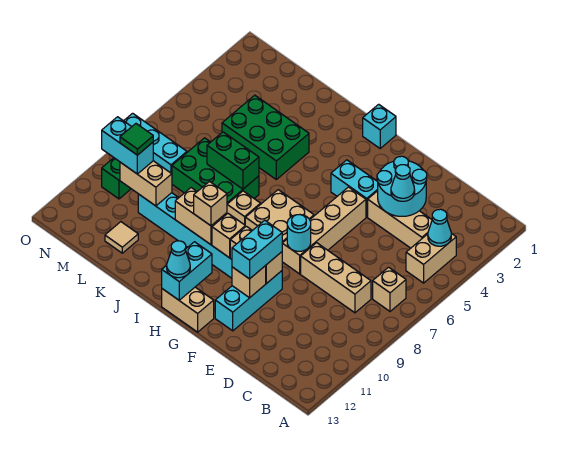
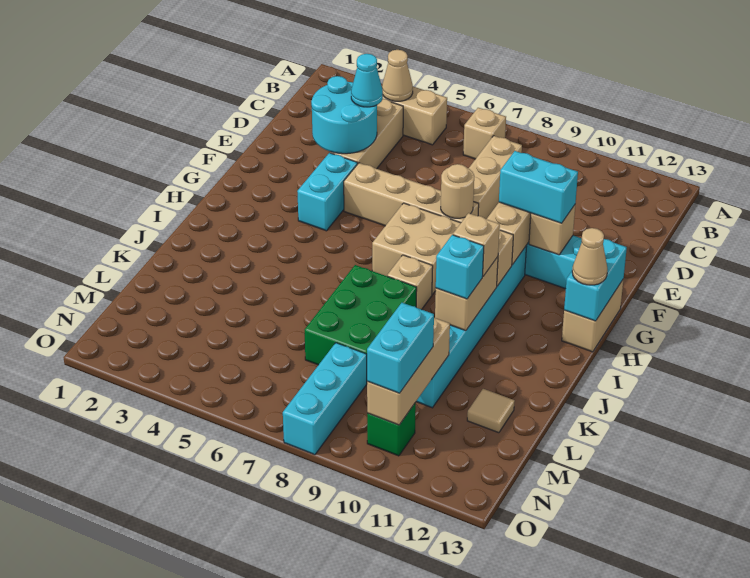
cyan 1x1 cone [428,209,451,246] -> tan 1x1 cone [382,50,413,101]
cyan 1x1 round brick [287,215,311,251] -> tan 1x1 round brick [441,164,474,218]
cyan 1x1 brick [363,104,396,148] -> cyan 1x1 brick moved to [436,235,484,299]
cyan 1x2 brick [162,242,212,300] -> cyan 1x2 brick turned to [564,239,627,321]
cyan 1x1 cone [167,241,190,278] -> tan 1x1 cone [572,228,607,285]
green 2x3 brick [222,95,309,179] -> none
green 1x2 brick [207,132,259,189] -> none
tan 1x2 brick [120,161,172,206] -> tan 1x3 brick [367,318,450,425]
green 1x1 tile [120,124,153,155] -> none

